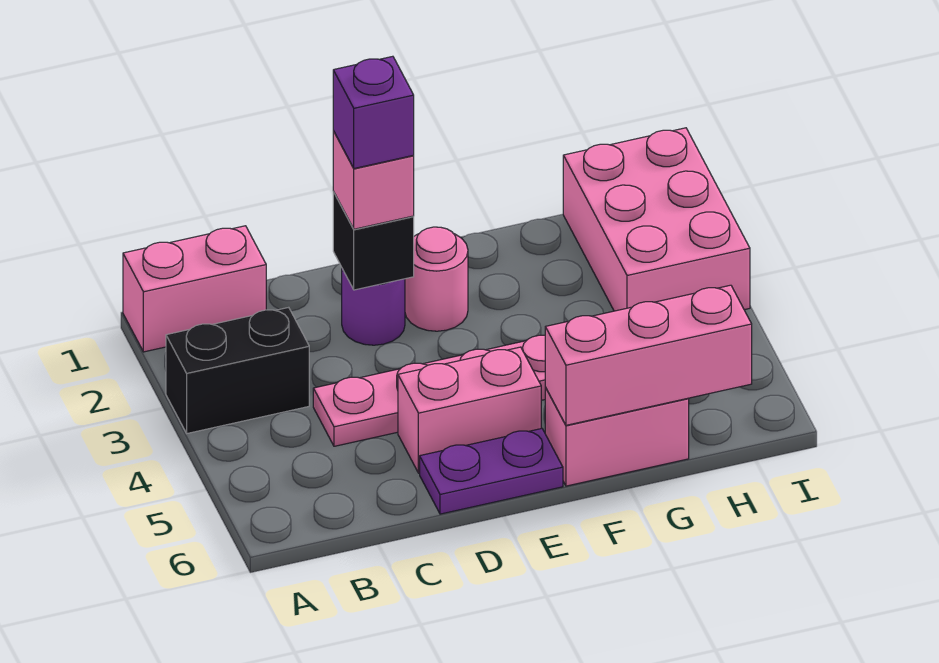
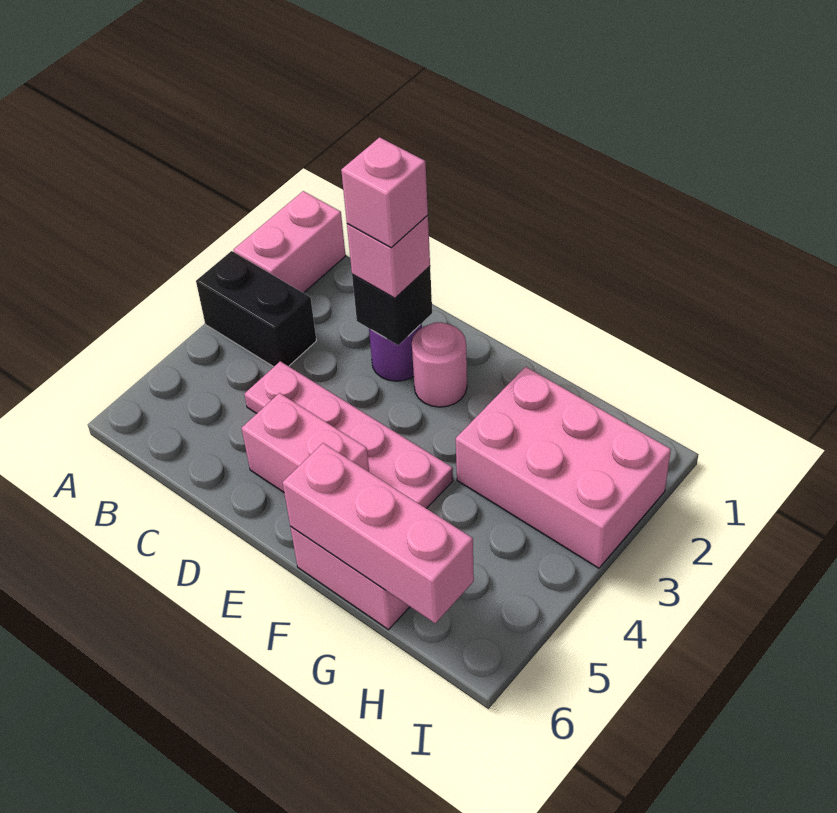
pink 1x2 brick [123,226,266,352] -> pink 1x2 brick turned to [234,191,346,293]
purple 1x1 brick [333,56,414,168] -> pink 1x1 brick [341,137,428,248]
purple 1x2 plate [420,428,563,514] -> none
pink 2x3 brick [563,128,750,311] -> pink 2x3 brick turned to [456,367,671,568]

